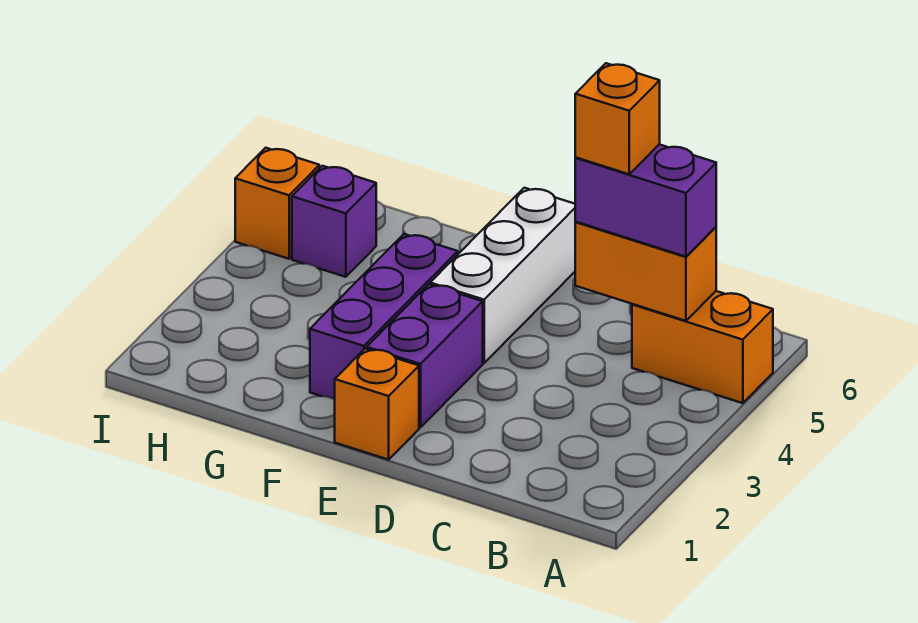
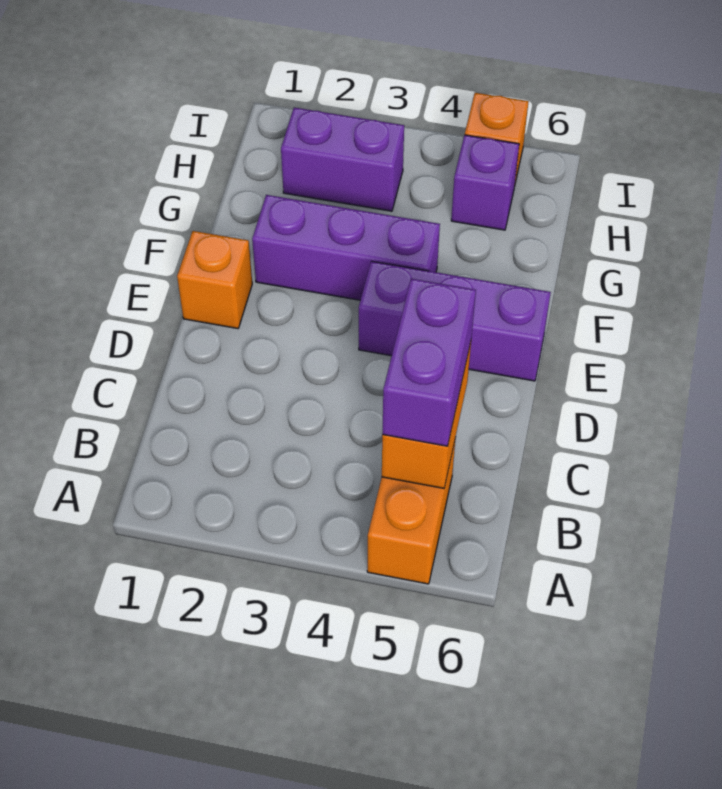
orange 1x1 brick [575,63,660,174] -> none
purple 1x2 brick [367,284,483,428] -> purple 1x2 brick moved to [281,108,404,211]
white 1x3 brick [430,188,575,363] -> purple 1x3 brick [359,261,551,381]

